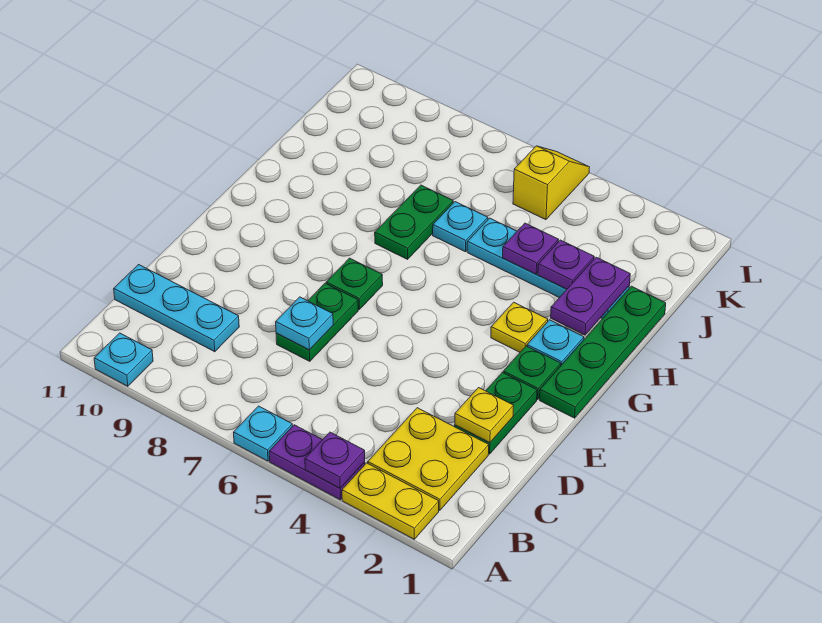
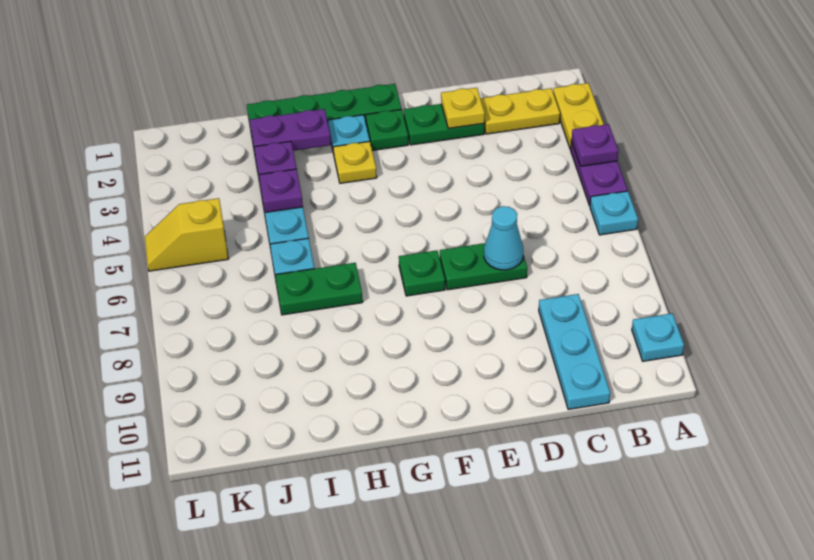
yellow 2x2 plate [368,408,489,510] -> yellow 1x2 plate [481,88,560,134]
cyan 1x1 plate [276,297,333,350] -> cyan 1x1 cone [484,206,524,270]

